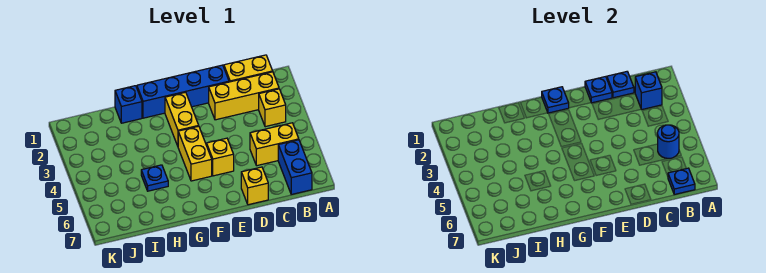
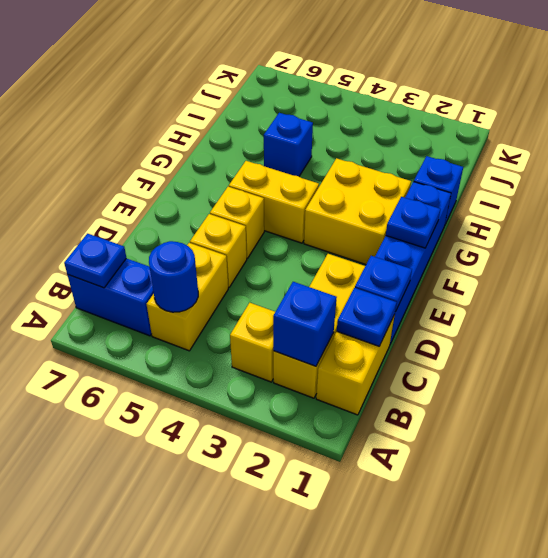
yellow 1x1 brick [241,167,268,205] -> yellow 1x1 brick moved to [190,214,247,287]
yellow 1x2 brick [165,92,199,146] -> yellow 2x2 brick [304,158,411,264]
blue 1x1 plate [141,165,168,191] -> blue 1x1 brick [264,113,313,176]

